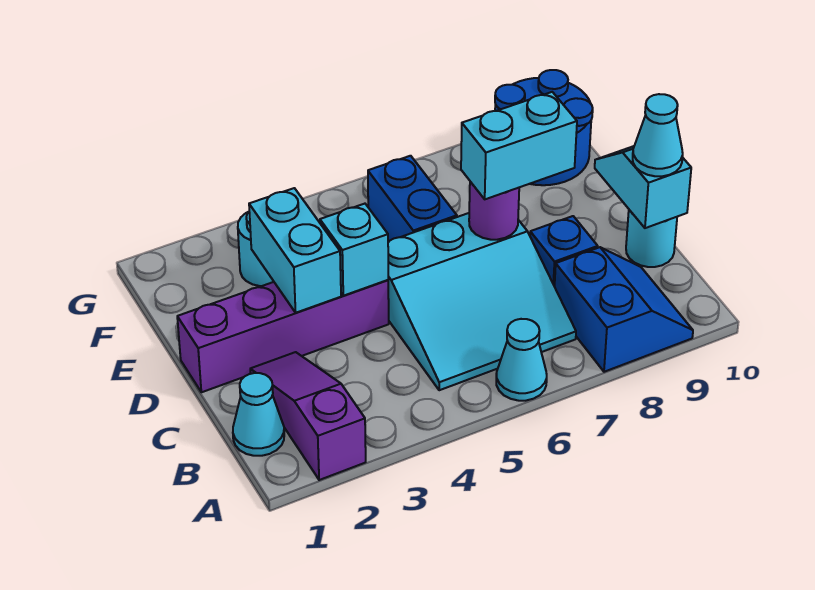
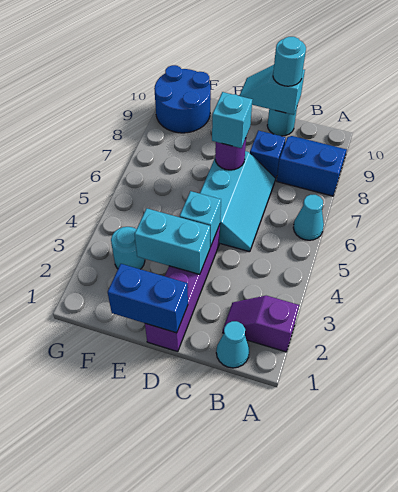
purple 1x3 slope [250,352,366,480] -> purple 1x2 slope [223,296,299,352]
cyan 3x3 slope [388,213,576,390] -> cyan 2x3 slope [200,151,275,252]
cyan 1x1 cone [633,94,683,176] -> cyan 1x1 round brick [273,37,306,86]
cyan 1x2 brick [461,92,577,199] -> cyan 1x1 brick [212,92,252,148]
blue 1x2 brick [368,156,457,241] -> blue 1x2 brick moved to [108,264,188,333]

